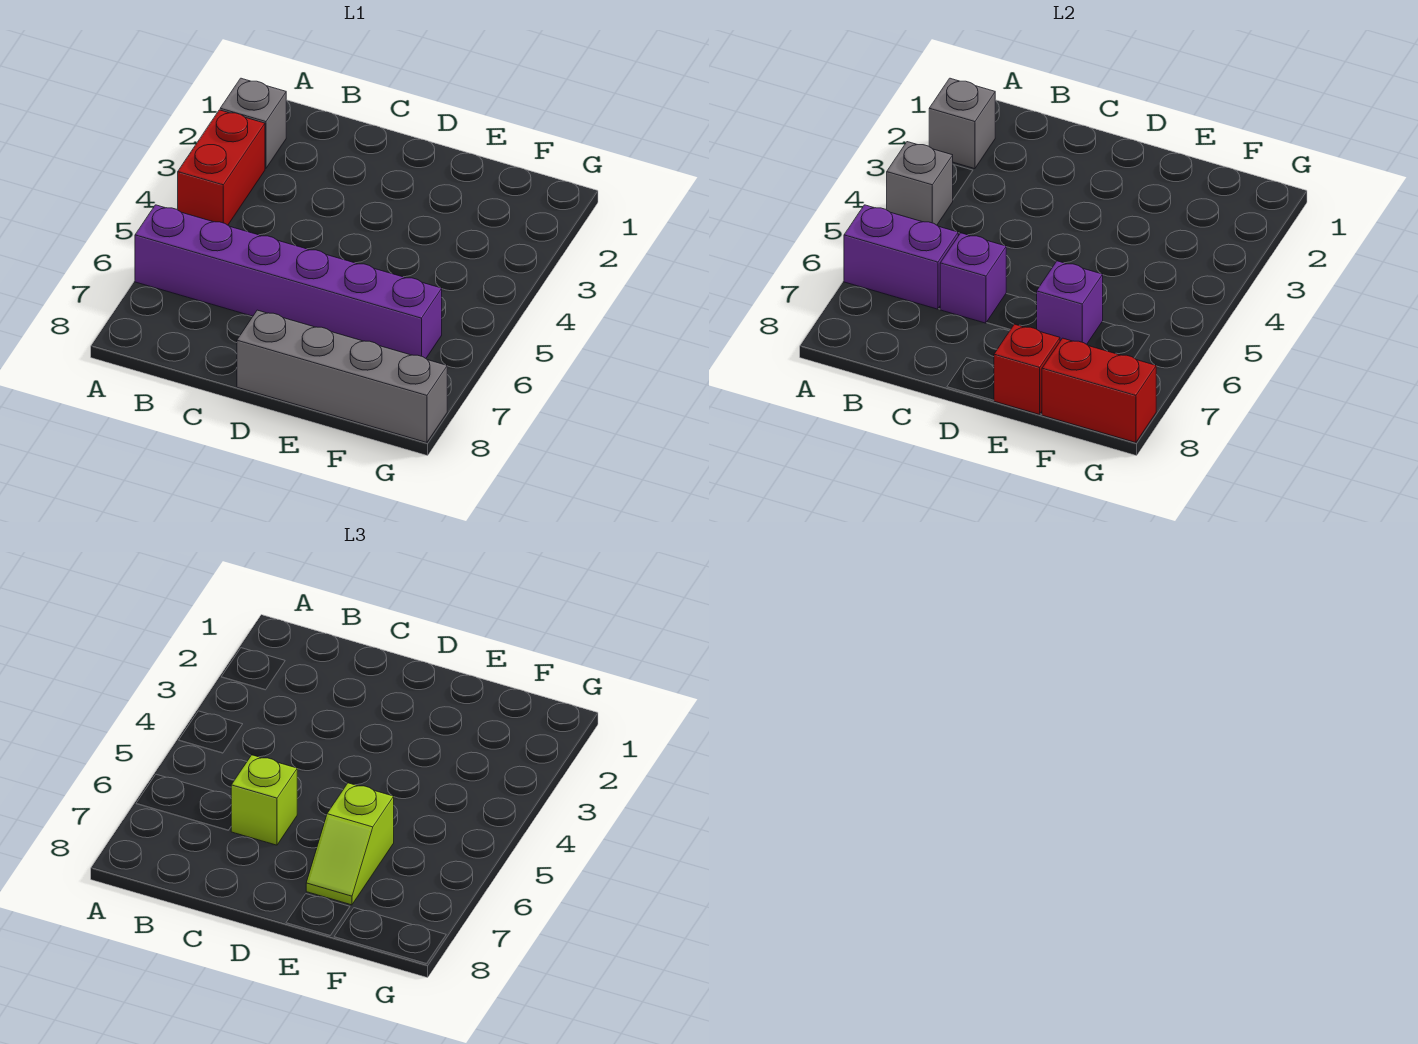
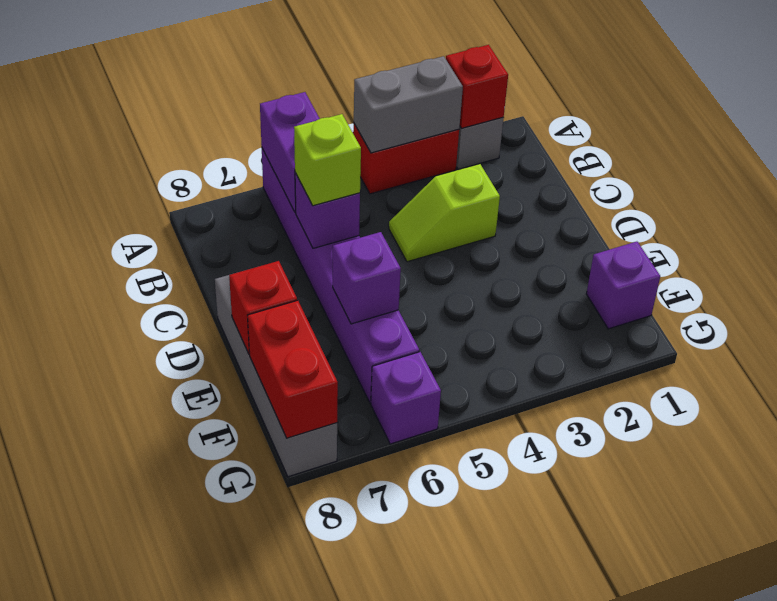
grey 1x1 brick [929,78,995,169] -> red 1x1 brick [446,45,508,128]
grey 1x1 brick [887,142,953,225] -> grey 1x2 brick [354,56,463,153]
lime 1x2 slope [306,783,394,905] -> lime 1x2 slope moved to [389,164,500,262]
none -> purple 1x1 brick [586,242,660,329]
none -> purple 1x1 brick [371,352,441,444]

